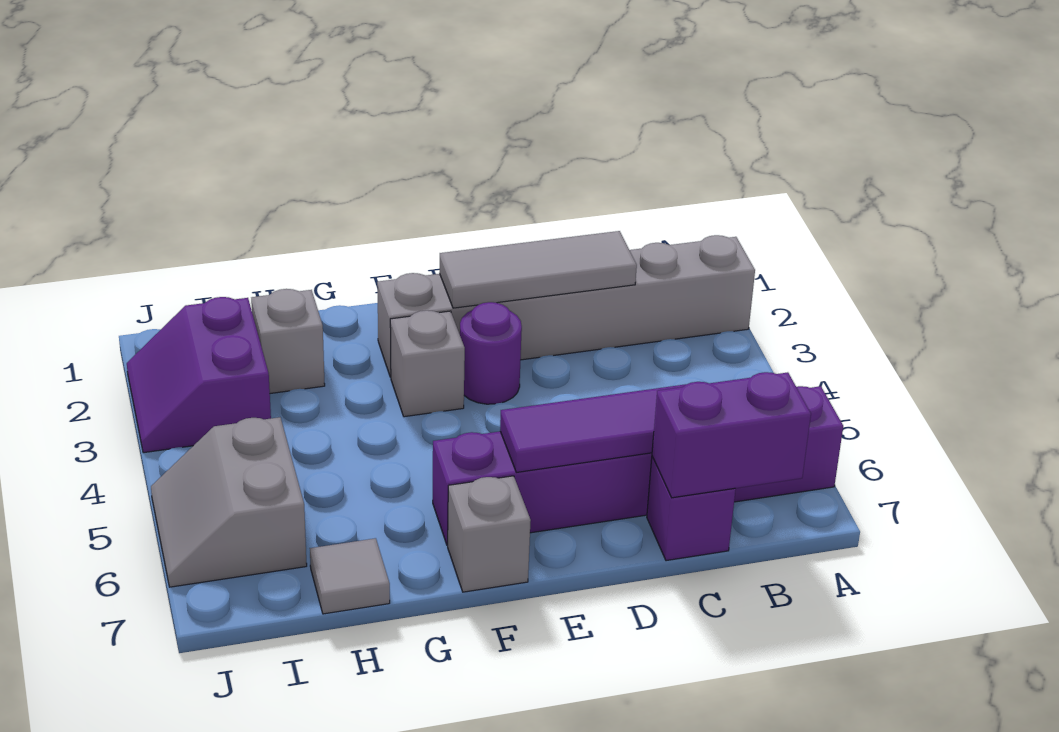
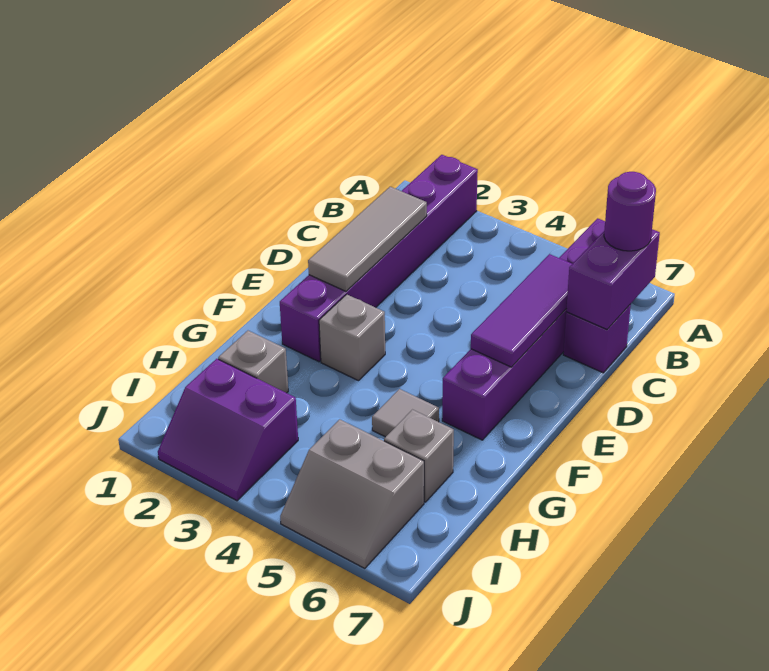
grey 1x6 brick [377,235,755,377] -> purple 1x6 brick [280,155,478,362]
purple 1x1 round brick [460,302,522,404] -> purple 1x1 round brick moved to [604,172,656,251]
grey 1x1 brick [448,476,531,592] -> grey 1x1 brick moved to [384,410,454,502]
grey 1x1 tile [310,538,390,614] -> grey 1x1 tile moved to [372,389,439,437]

